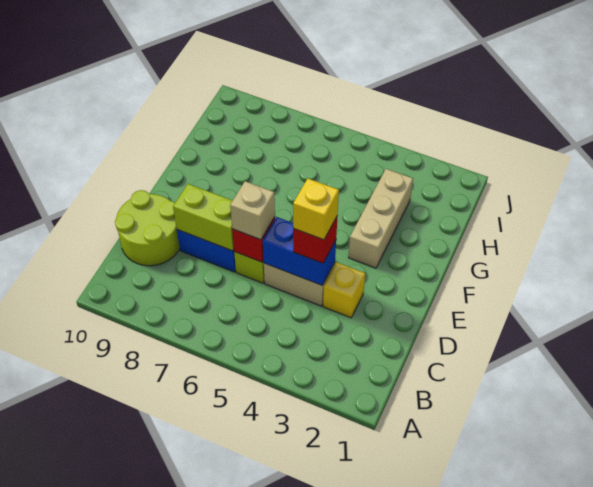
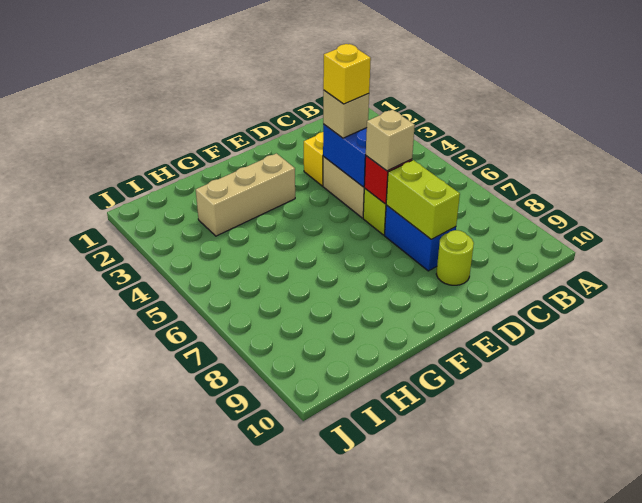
lime 2x2 round brick [115,190,180,266] -> lime 1x1 round brick [436,230,474,285]
red 1x1 brick [293,217,337,263] -> tan 1x1 brick [323,90,369,138]

